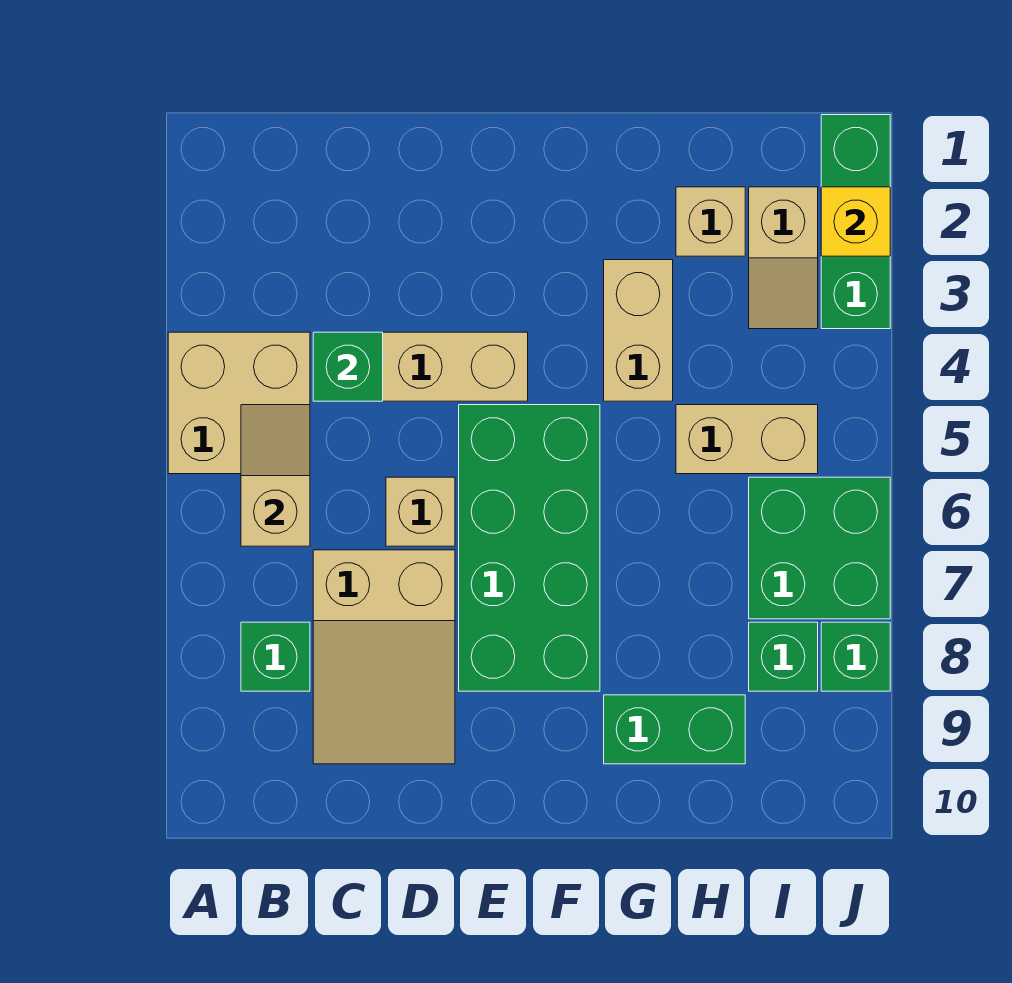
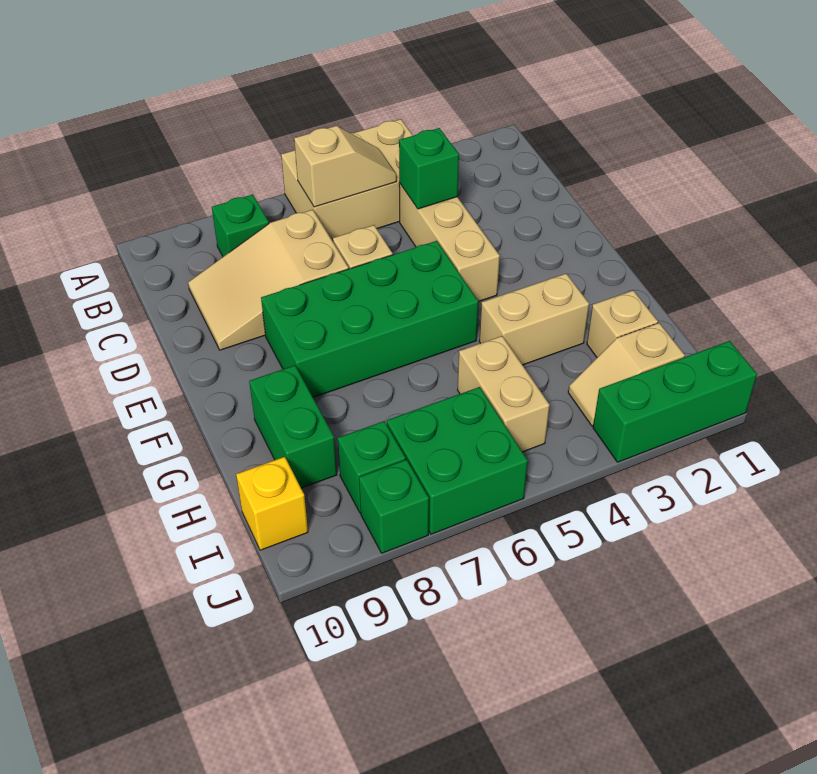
tan 2x2 brick [168,332,310,474] -> tan 2x3 brick [281,119,413,241]
yellow 1x1 brick [821,187,890,256] -> yellow 1x1 brick moved to [236,457,308,550]

